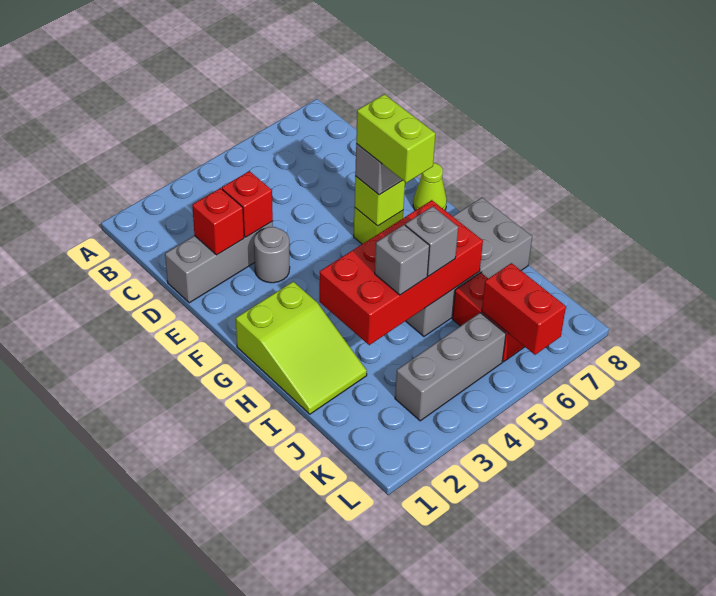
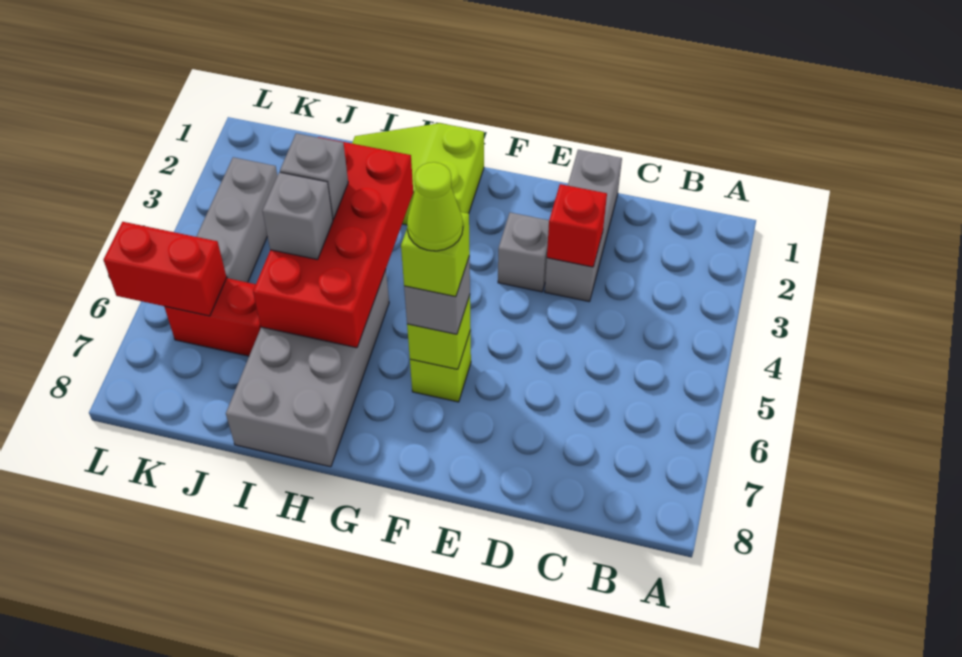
red 1x1 brick [192,188,244,255] -> none
grey 1x1 round brick [254,227,290,283] -> grey 1x1 brick [498,213,549,292]
lime 1x2 brick [356,94,436,183] -> lime 1x1 brick [401,212,470,297]
lime 1x1 cone [413,163,447,210] -> lime 1x1 cone moved to [407,162,463,251]

